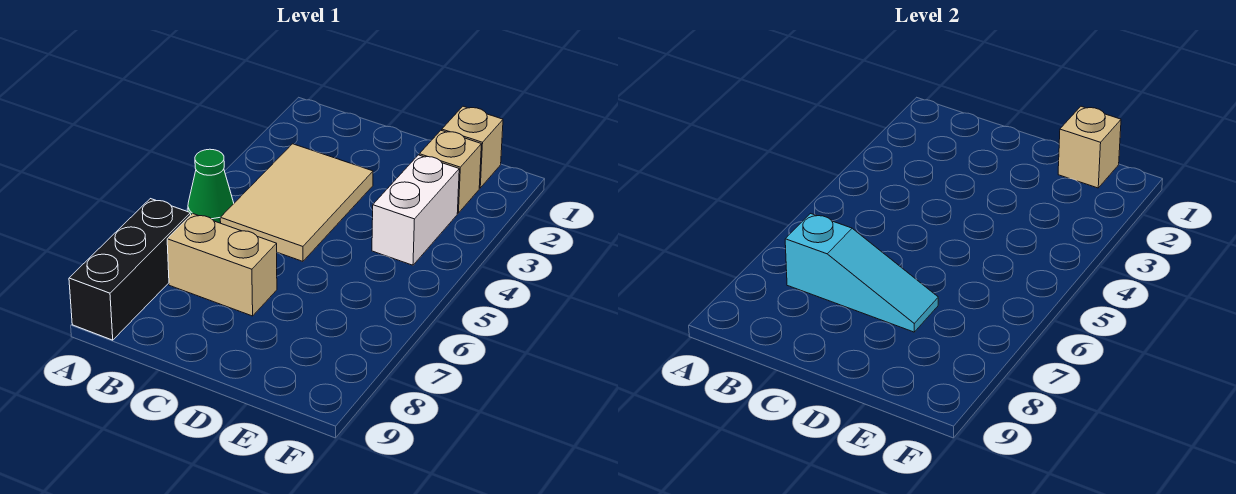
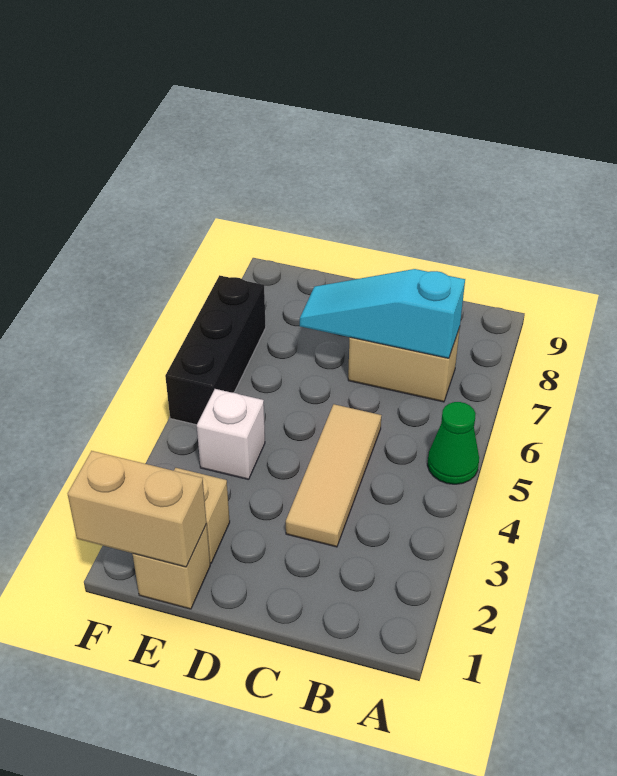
black 1x3 brick [69,199,191,340] -> black 1x3 brick moved to [165,275,266,425]
tan 2x3 tile [220,144,373,261] -> tan 1x3 tile [286,404,381,547]
tan 1x1 brick [1058,106,1121,188] -> tan 1x2 brick [68,451,207,567]
white 1x2 brick [372,155,459,265] -> white 1x1 brick [197,389,265,480]

